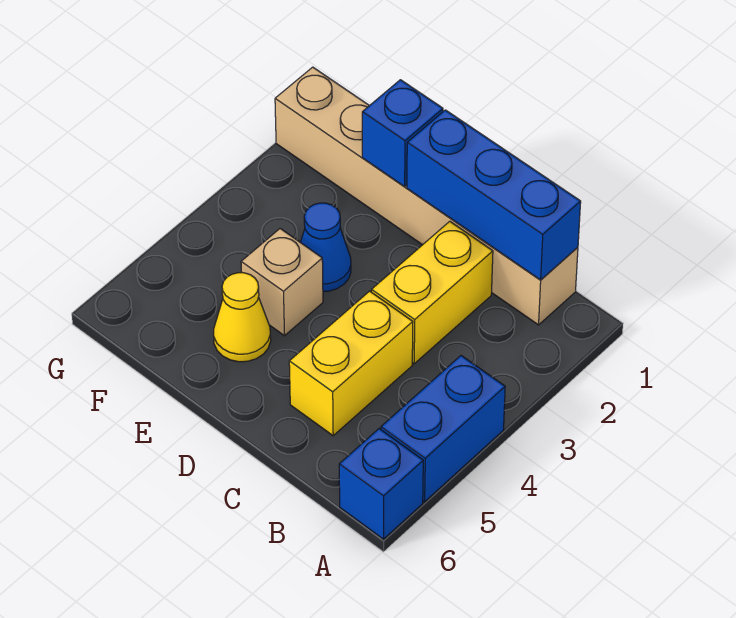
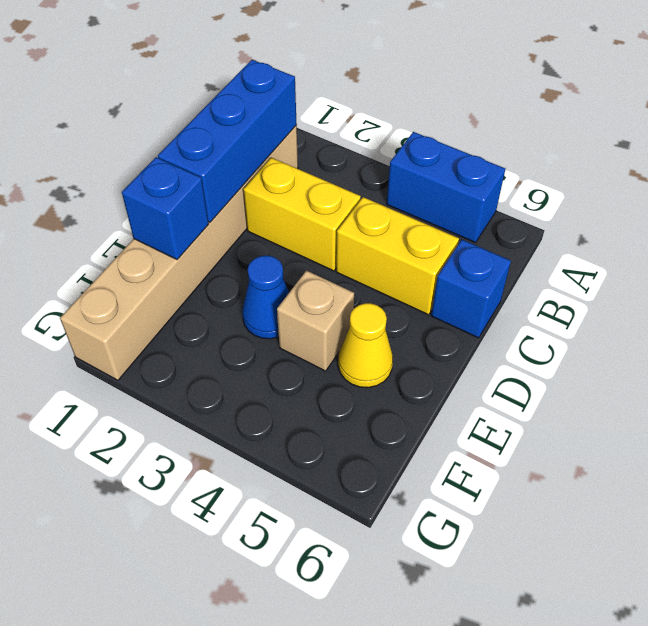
blue 1x1 brick [339,429,423,539] -> blue 1x1 brick moved to [431,240,511,338]

